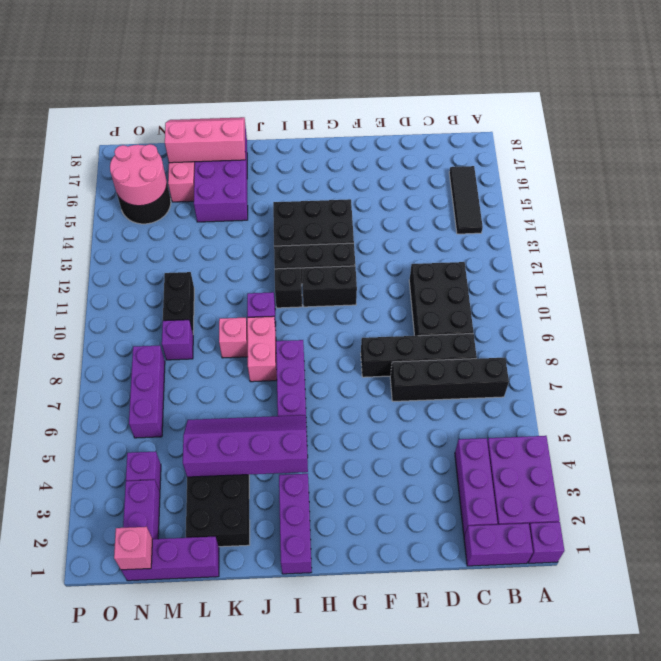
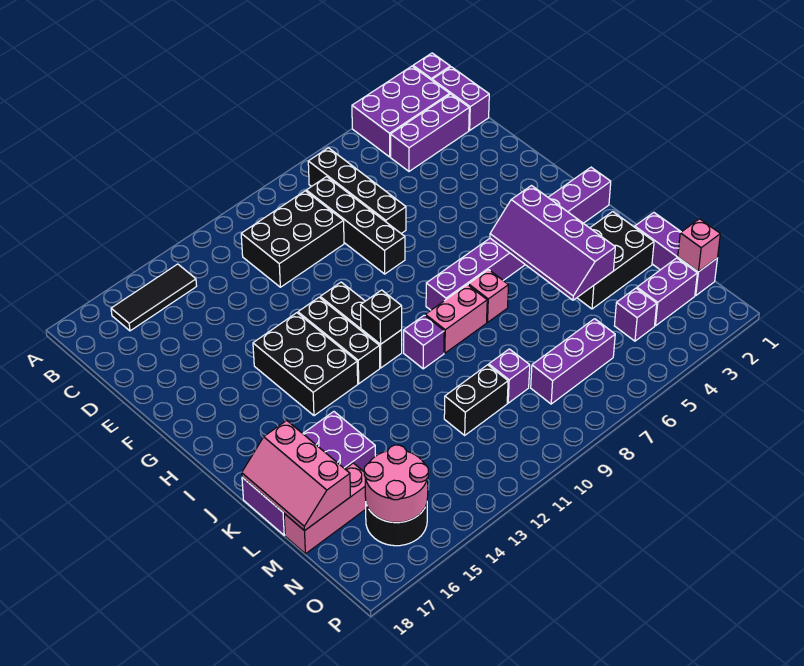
none -> black 1x1 brick [361,290,402,344]
pink 1x1 brick [219,318,248,358] -> pink 1x1 brick moved to [468,270,508,322]

